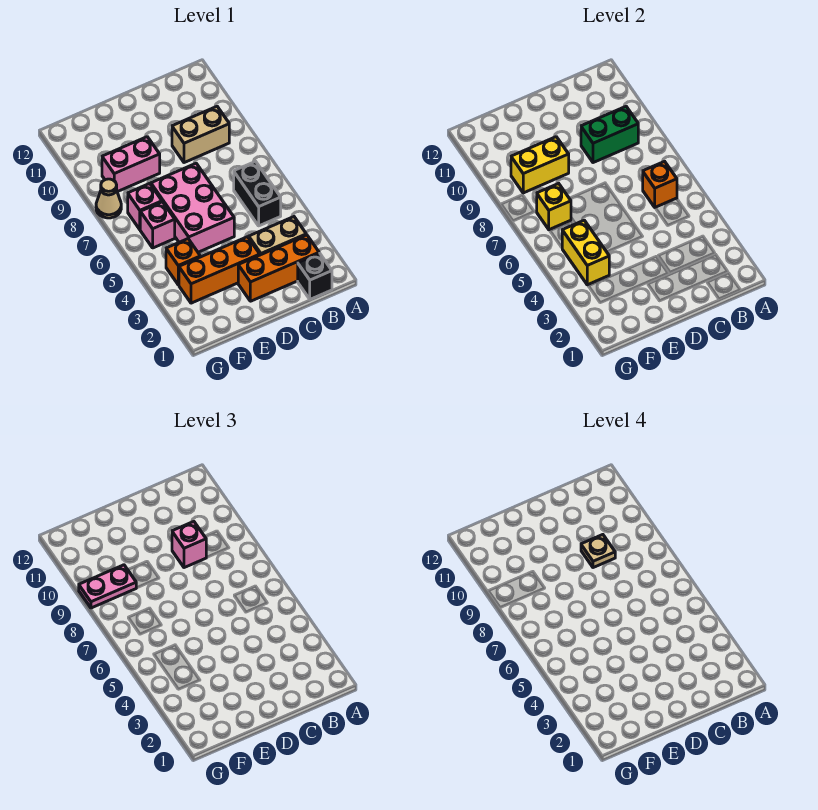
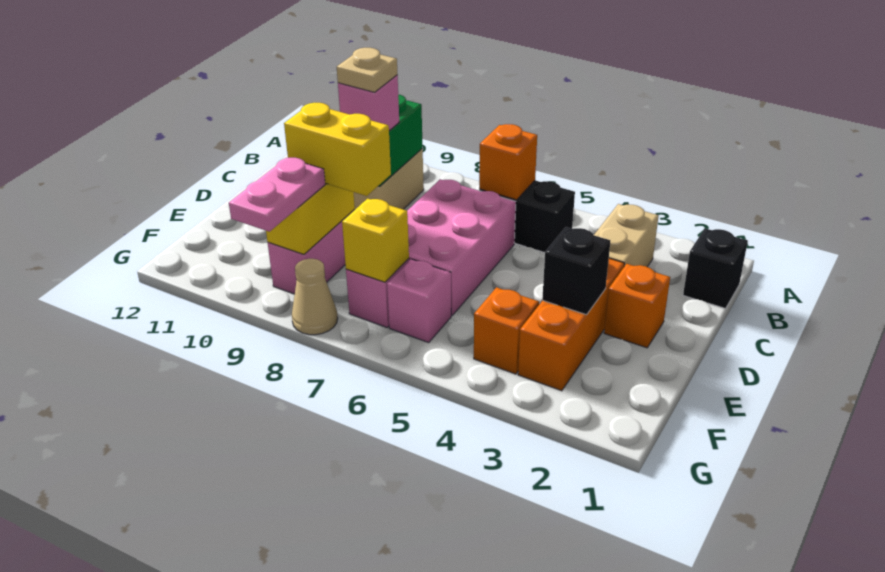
orange 1x3 brick [238,235,319,301] -> orange 1x1 brick [604,264,670,348]
pink 2x3 brick [151,164,234,252] -> pink 2x3 brick turned to [407,179,516,315]
none -> black 1x1 brick [542,227,610,315]
yellow 1x2 brick [562,220,609,285] -> yellow 1x2 brick moved to [284,103,391,196]

